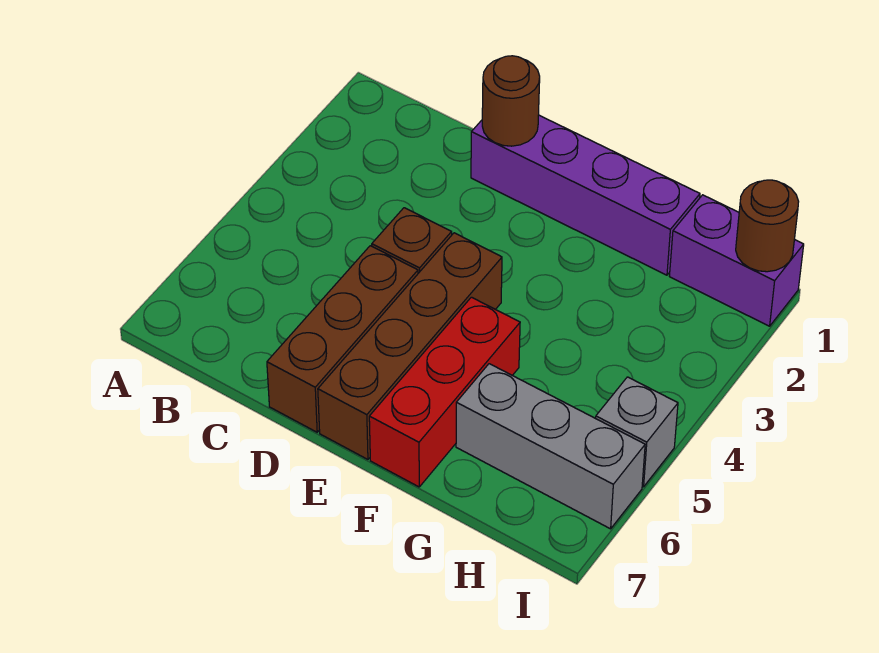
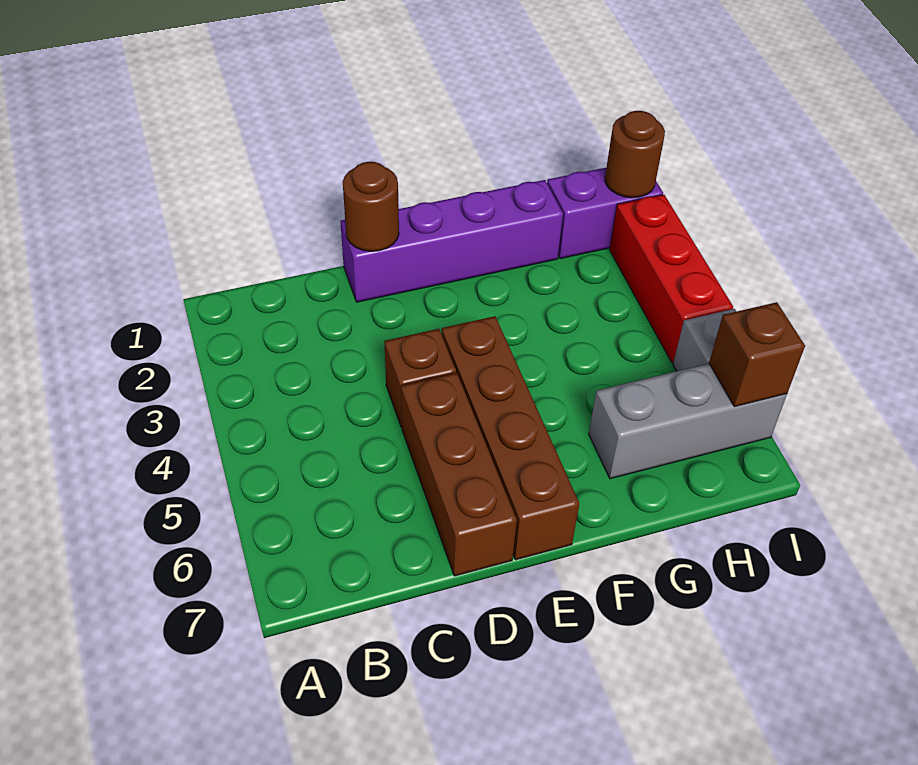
red 1x3 brick [369,297,520,487] -> red 1x3 brick moved to [609,195,733,363]
none -> brown 1x1 brick [709,302,805,407]

